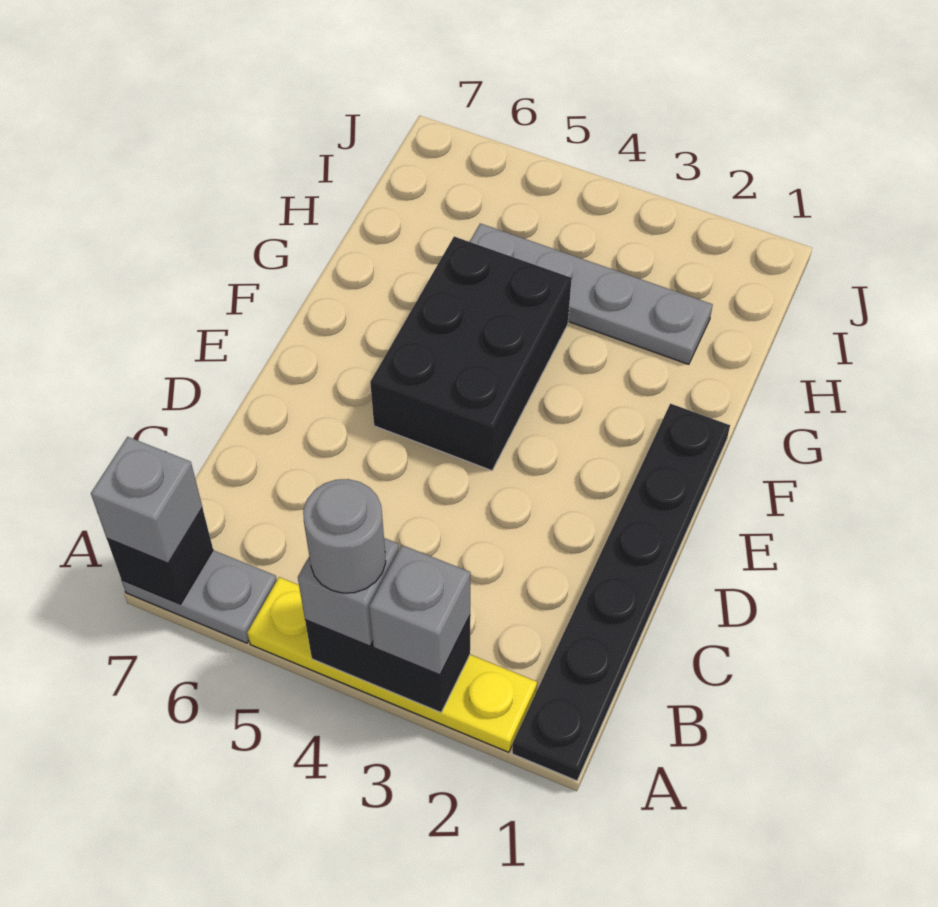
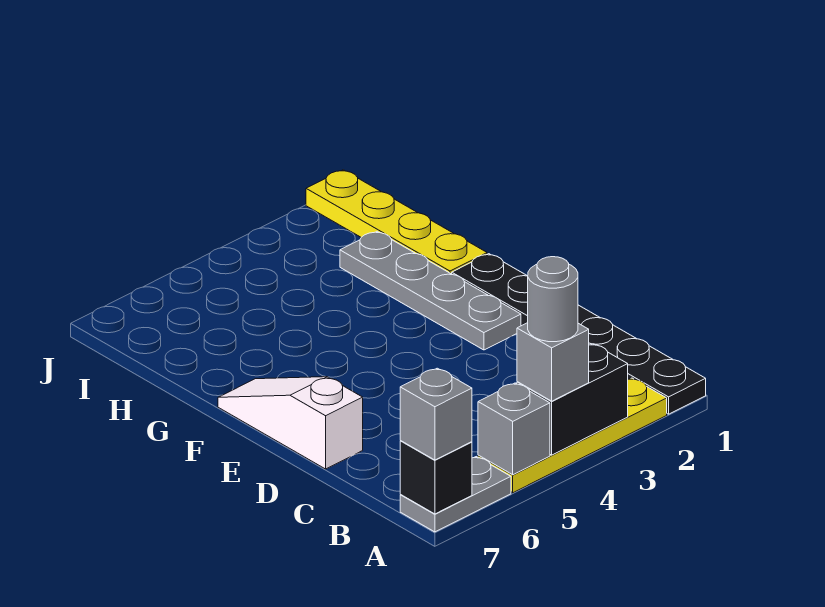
grey 1x1 brick [369,545,470,675] -> grey 1x1 brick moved to [478,383,550,475]
none -> white 1x3 slope [218,377,363,469]
black 2x3 brick [370,237,572,471] -> none
none -> yellow 1x4 plate [306,170,487,274]
grey 1x4 plate [470,223,713,364] -> grey 1x4 plate turned to [340,231,521,350]

